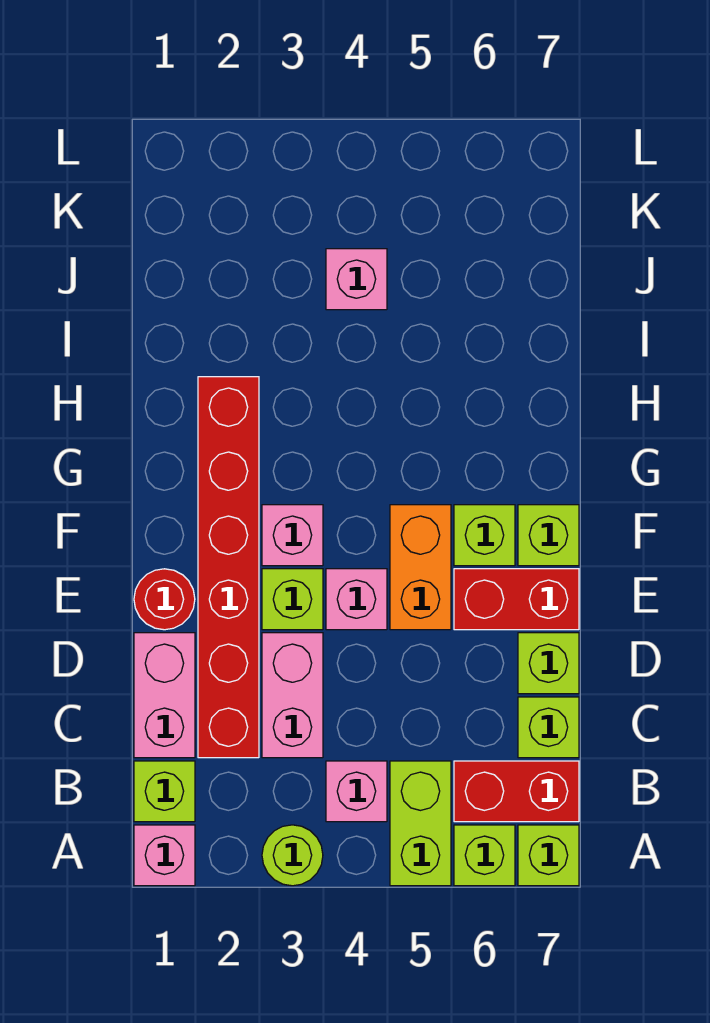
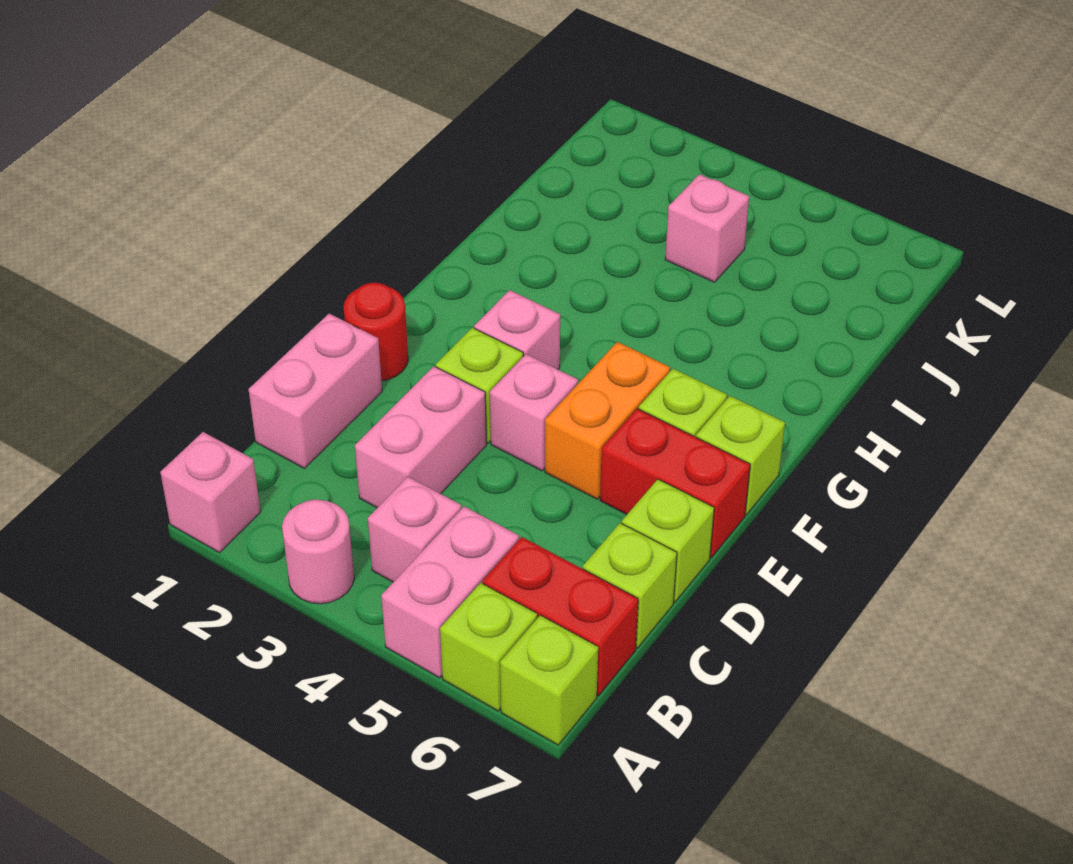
lime 1x1 round brick [262,825,323,886] -> pink 1x1 round brick [282,500,354,604]
lime 1x2 brick [390,761,451,886] -> pink 1x2 brick [381,506,519,678]
lime 1x1 brick [134,761,195,822] -> none
red 1x6 brick [198,377,259,758] -> none

